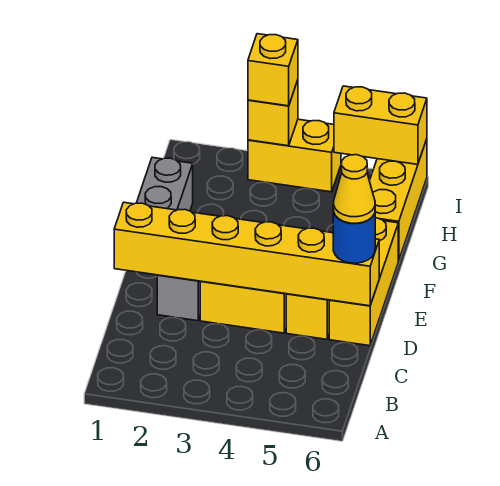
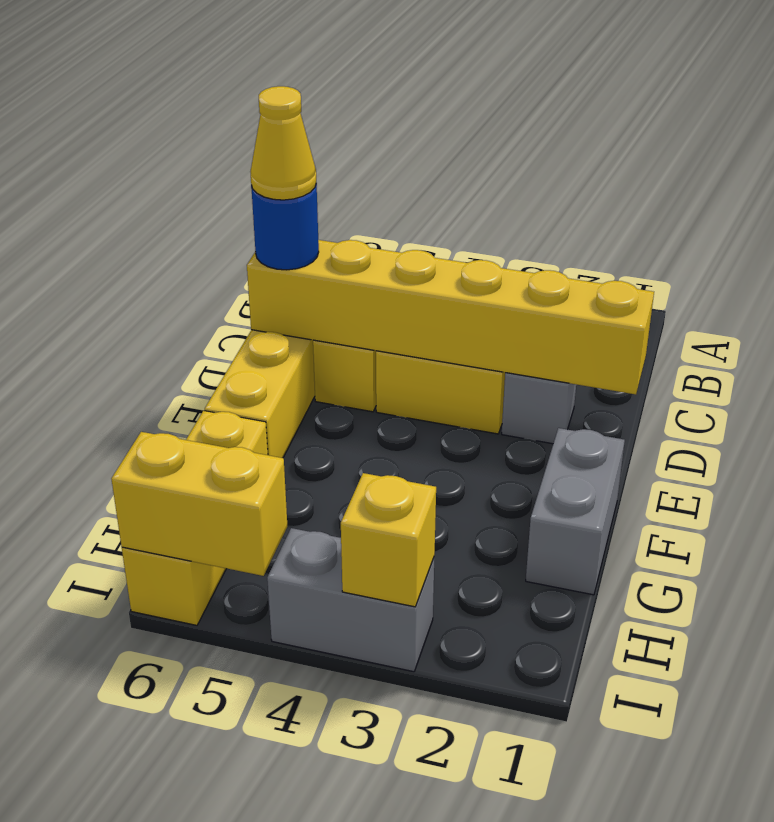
yellow 1x2 brick [248,119,341,192] -> grey 1x2 brick [267,528,434,672]
yellow 1x1 brick [248,34,298,106] -> none

